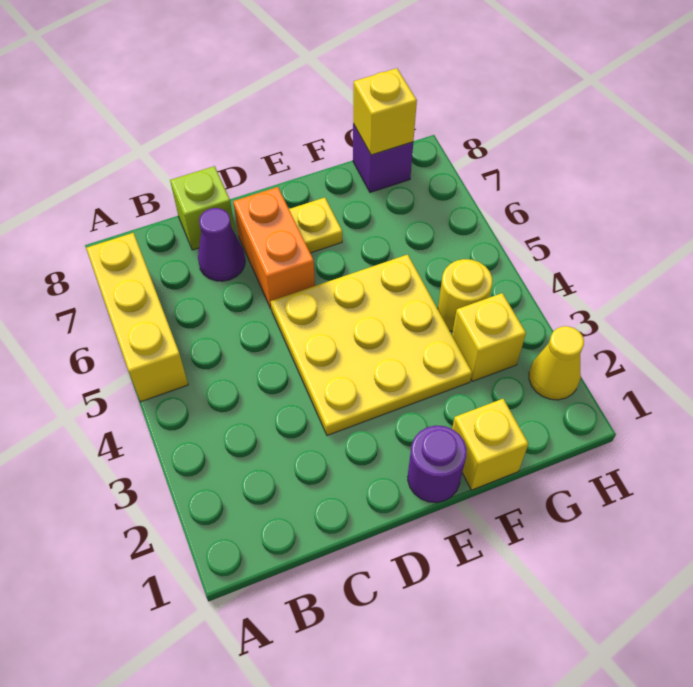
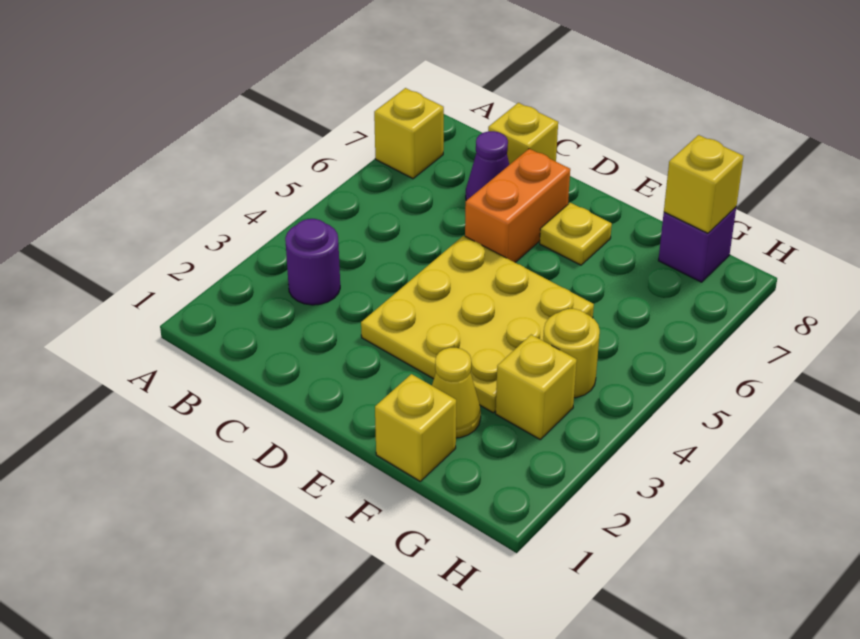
yellow 1x3 brick [86,233,188,402] -> yellow 1x1 brick [374,88,444,179]
lime 1x1 brick [170,166,235,250] -> yellow 1x1 brick [488,103,558,165]
purple 1x1 round brick [408,425,467,503] -> purple 1x1 round brick moved to [285,219,340,305]
yellow 1x1 cone [529,326,584,400] -> yellow 1x1 cone moved to [432,348,481,438]

